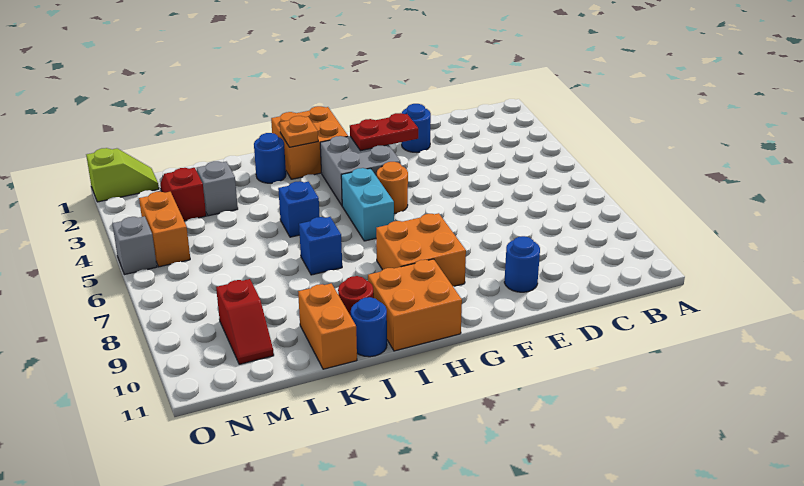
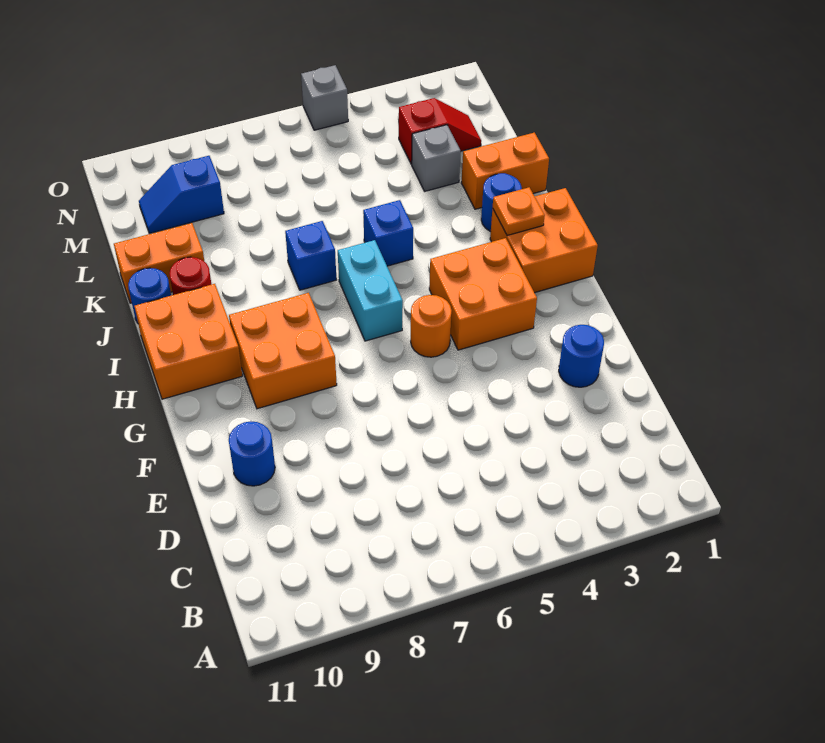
red 1x2 plate [350,113,418,151] -> none
grey 2x2 brick [320,136,401,205] -> orange 2x2 brick [429,238,537,350]
cyan 1x2 brick [341,168,394,241] -> cyan 1x2 brick turned to [338,240,403,341]
red 1x2 slope [216,279,274,364] -> blue 1x2 slope [139,156,224,233]
lime 1x2 slope [86,148,159,202] -> none
orange 1x2 brick [139,192,190,267] -> orange 1x2 brick moved to [462,133,549,209]

